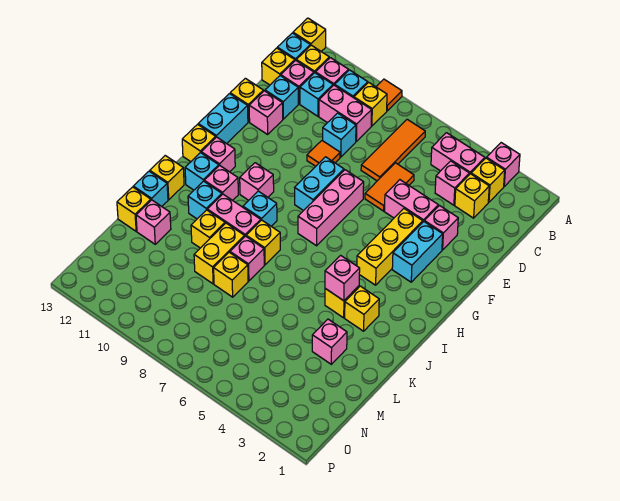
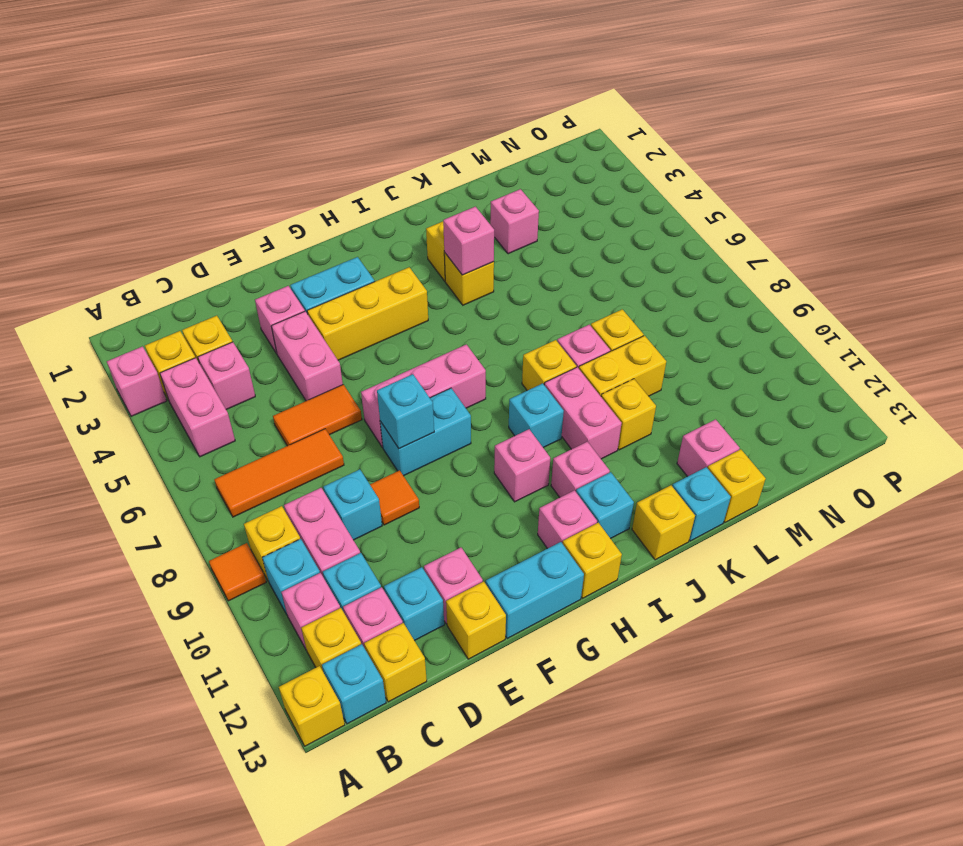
cyan 1x1 brick [188,181,222,219] -> cyan 1x1 brick moved to [377,374,434,449]

